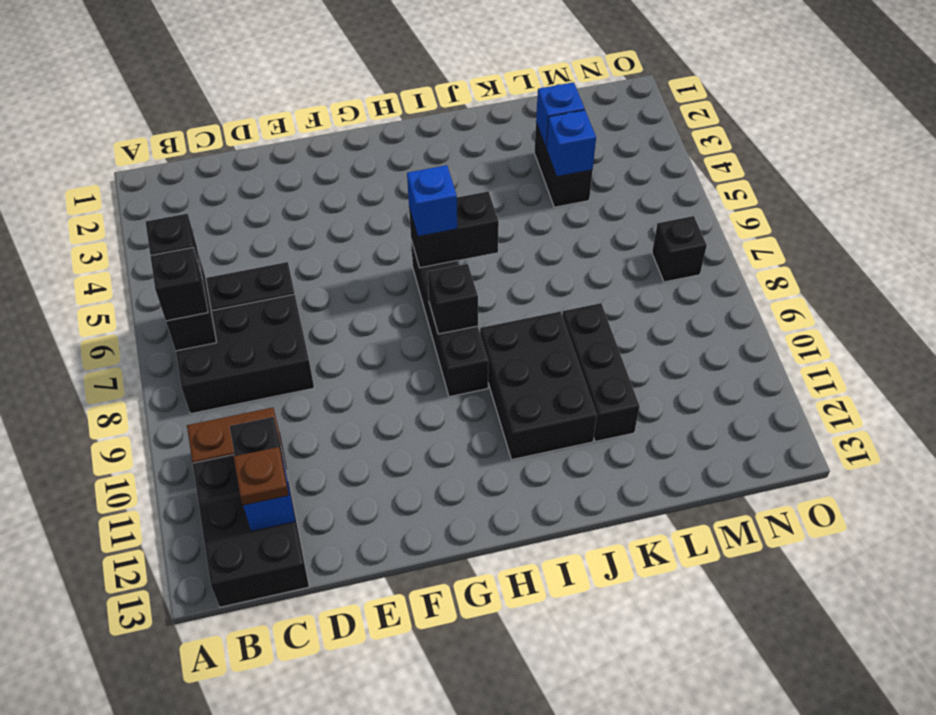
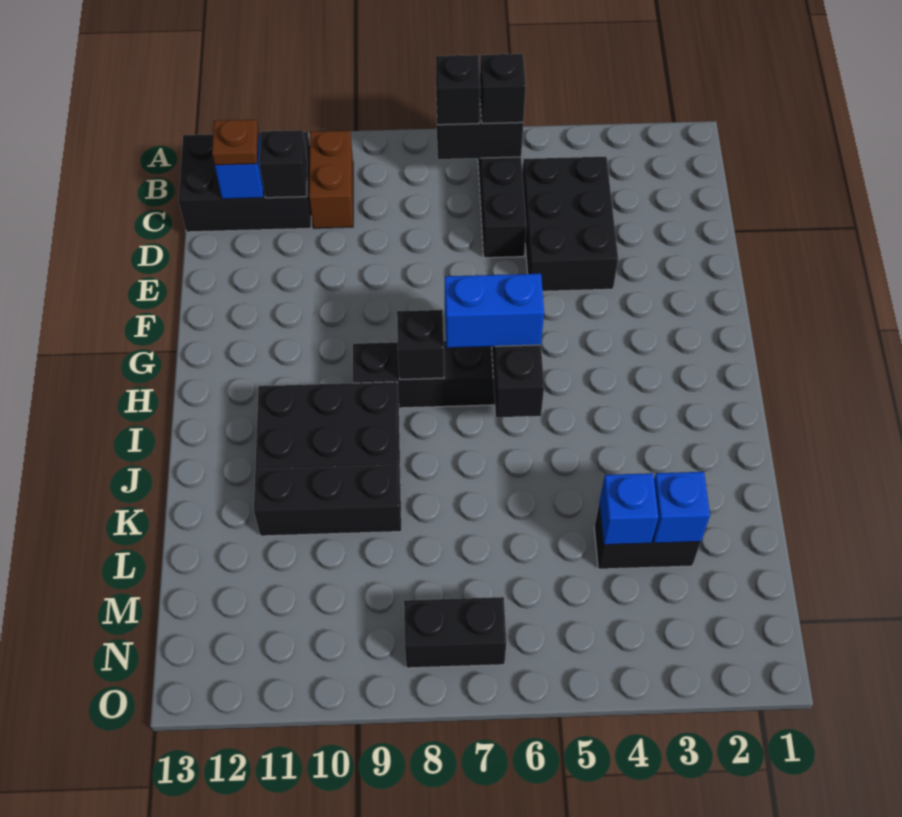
black 2x3 brick [176,294,314,414] -> black 2x3 brick moved to [522,157,618,291]
blue 1x1 brick [407,165,457,236] -> blue 1x2 brick [445,274,544,348]
black 1x1 brick [652,216,707,282] -> black 1x2 brick [404,597,506,668]

